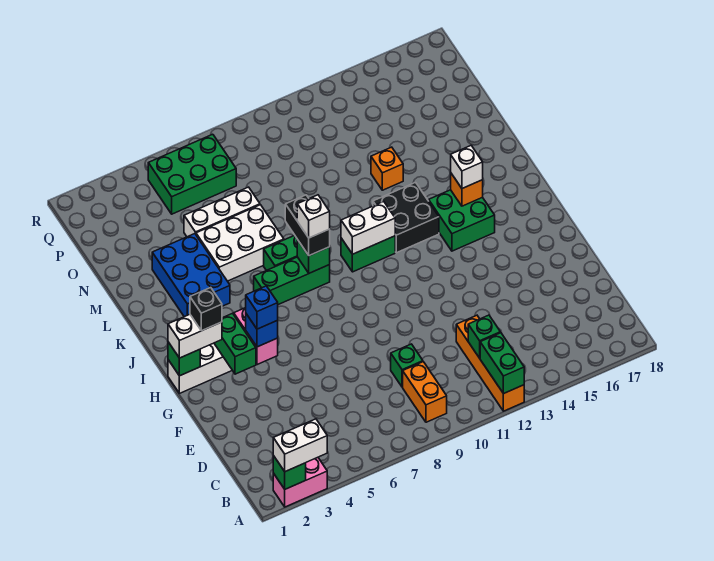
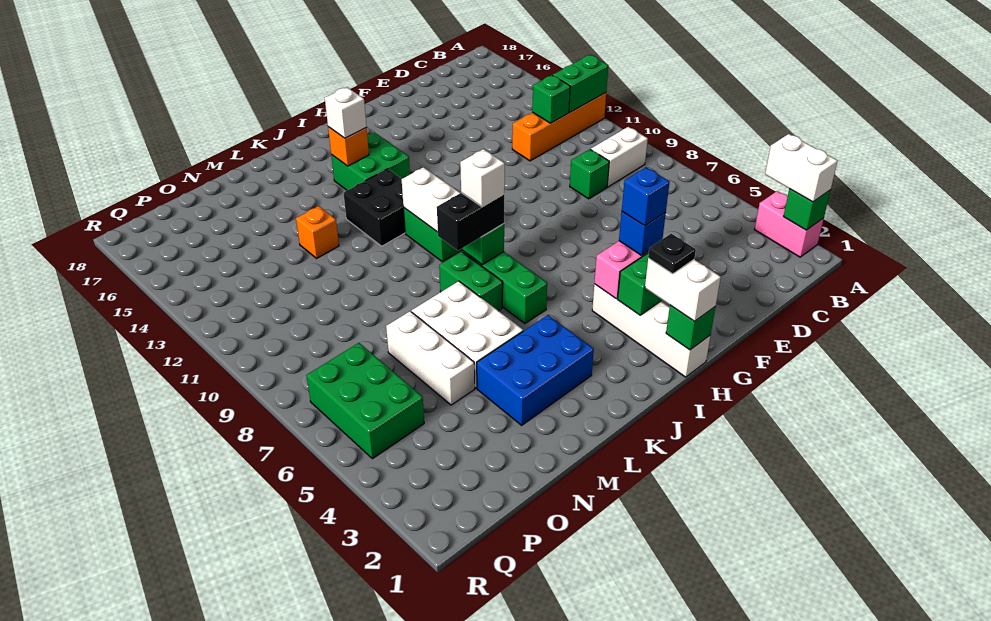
orange 1x2 brick [403,362,447,422] -> white 1x2 brick [591,127,648,187]
black 1x1 brick [190,288,222,331] -> black 1x1 plate [648,234,696,274]

